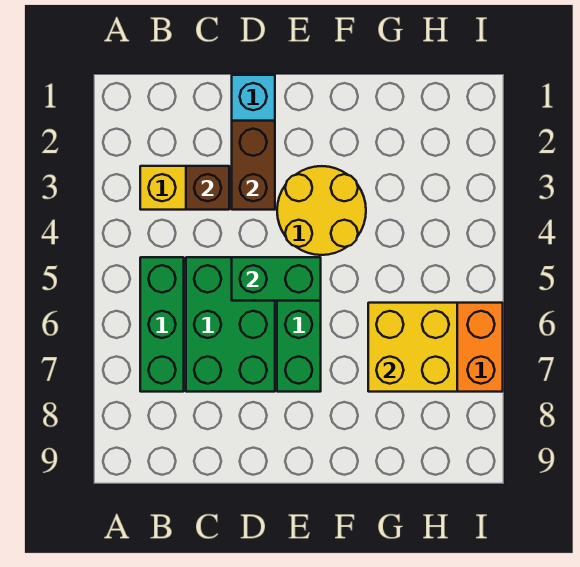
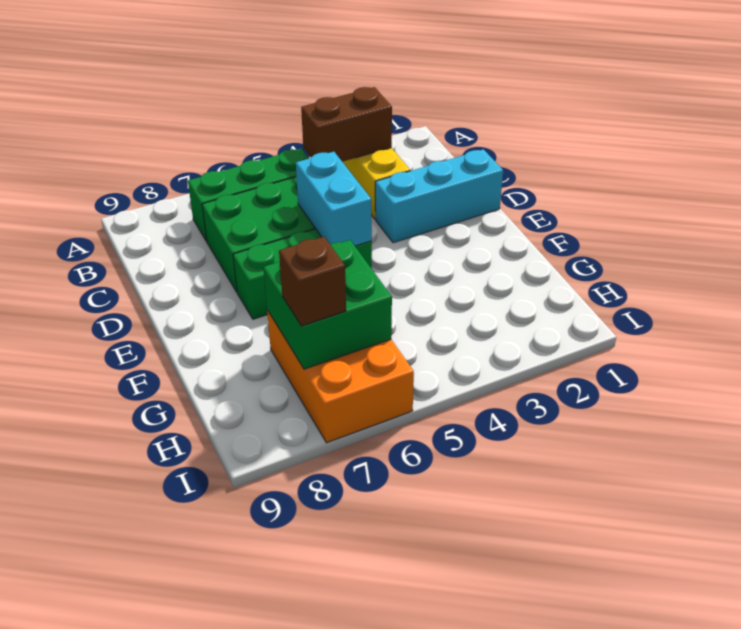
brown 1x1 brick [186,166,229,210] -> brown 1x1 brick moved to [279,237,346,326]
brown 1x2 brick [232,121,275,210] -> brown 1x2 brick moved to [301,87,392,162]
green 1x2 brick [232,257,321,301] -> cyan 1x2 brick [296,152,372,246]
yellow 2x2 round brick [277,166,366,255] -> none
yellow 2x2 brick [368,303,457,392] -> green 2x2 brick [263,240,392,369]

